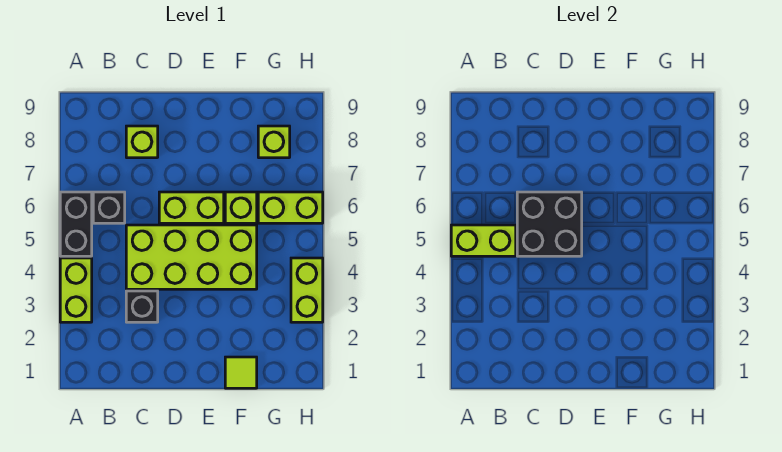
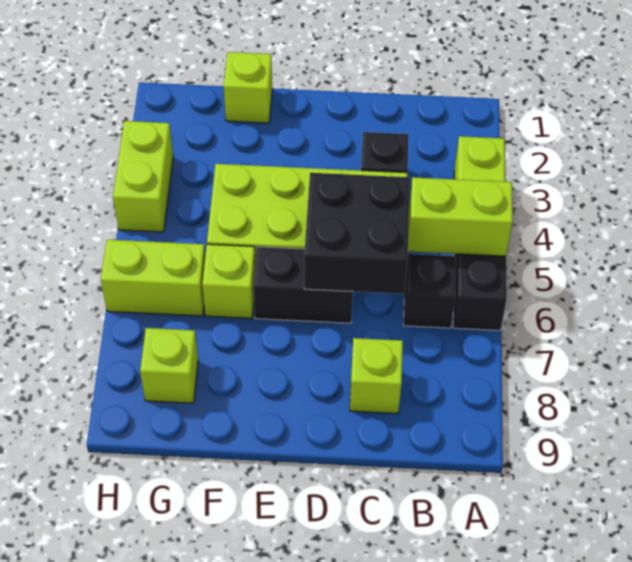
lime 1x2 brick [159,192,224,223] -> black 1x2 brick [253,247,353,323]
lime 1x1 tile [225,357,257,388] -> lime 1x1 brick [224,52,272,123]

